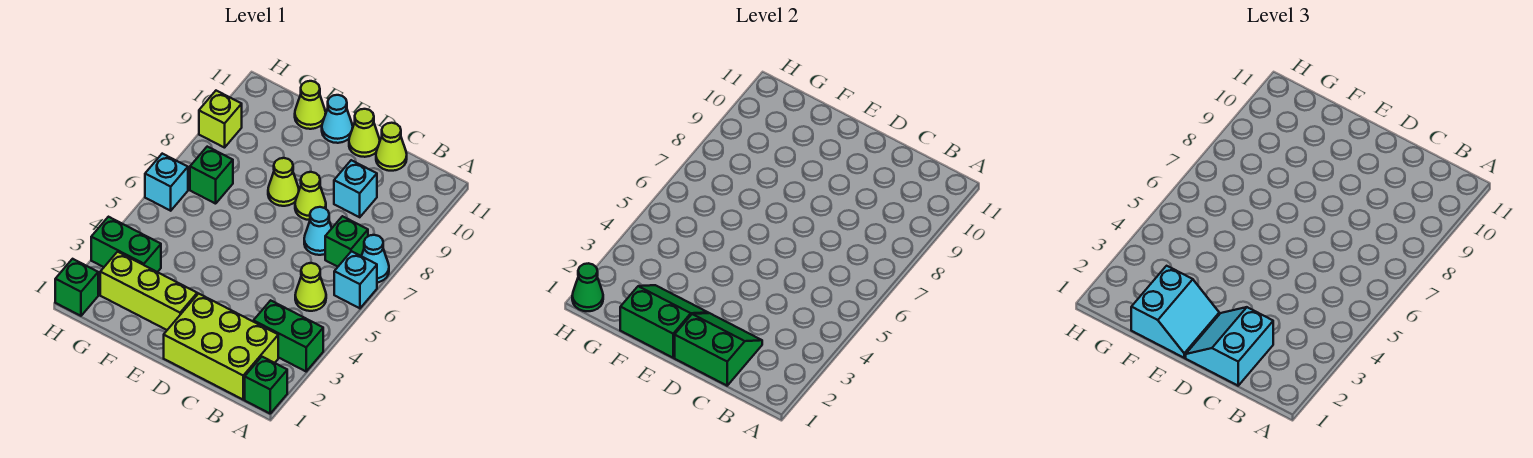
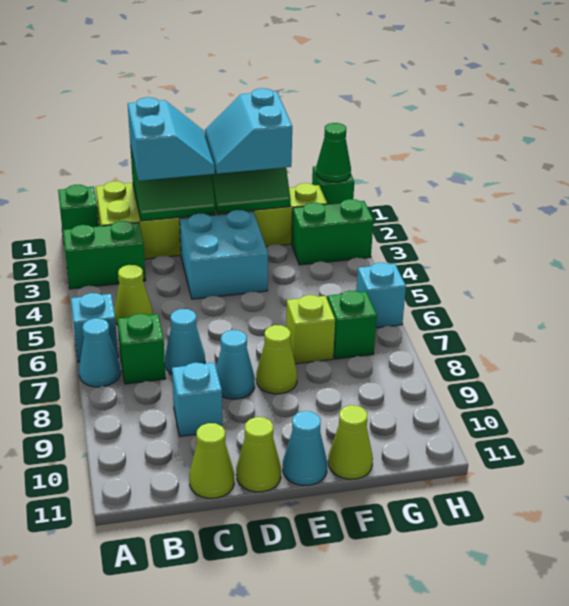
none -> cyan 2x2 brick [180,210,268,299]
lime 1x1 cone [295,172,326,220] -> cyan 1x1 cone [216,330,255,399]
lime 1x1 brick [199,91,242,148] -> lime 1x1 brick moved to [286,295,335,364]

